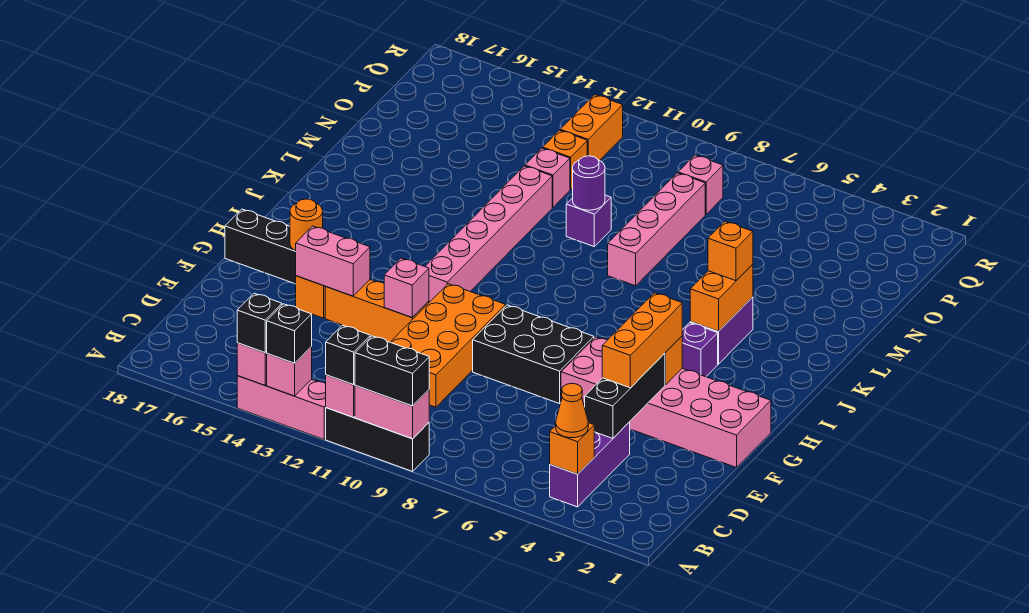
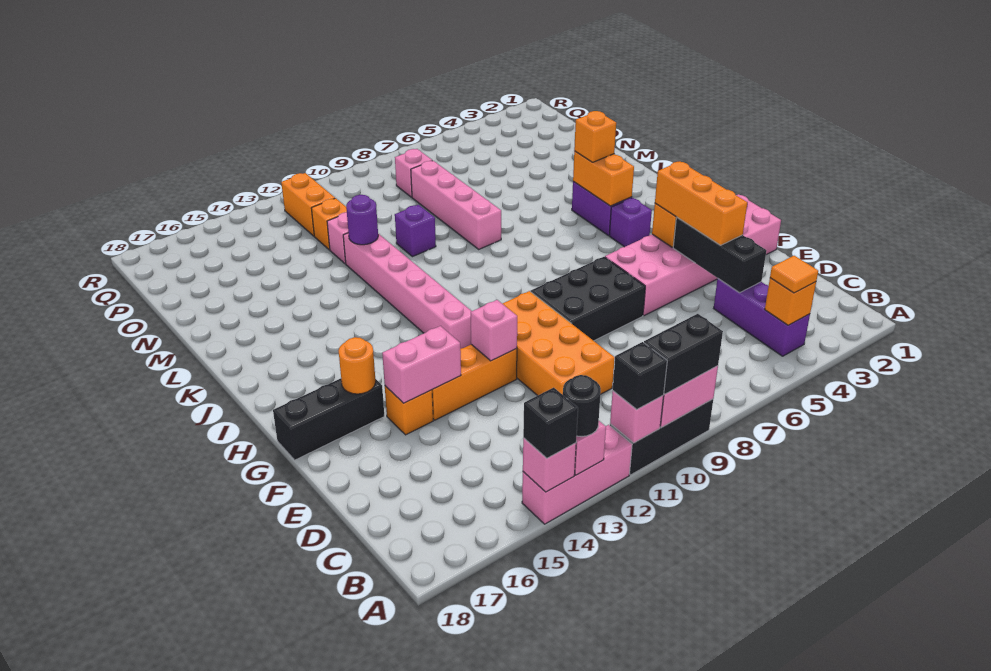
black 1x1 brick [266,304,312,363] -> black 1x1 round brick [563,375,601,437]
orange 1x1 cone [556,383,588,438] -> orange 1x1 tile [770,256,818,293]
purple 1x1 round brick [573,156,605,210] -> purple 1x1 round brick moved to [346,195,378,245]

